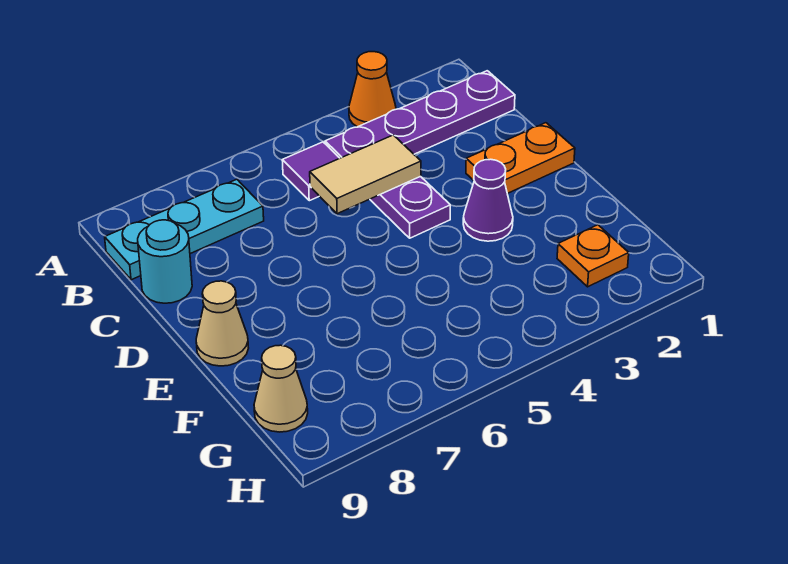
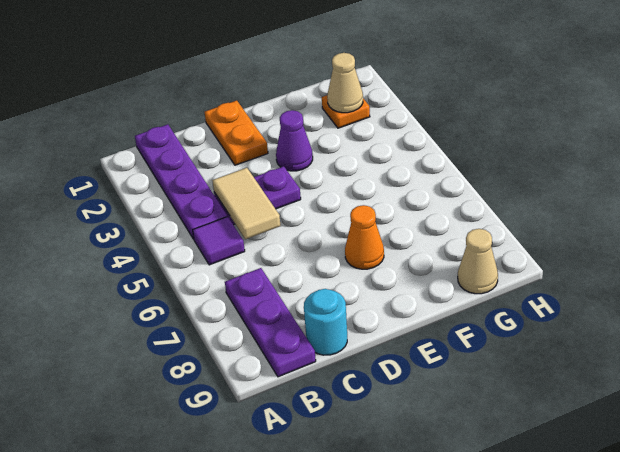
orange 1x1 cone [349,52,396,127] -> orange 1x1 cone moved to [345,205,384,269]
cyan 1x3 plate [105,179,264,280] -> purple 1x3 plate [225,268,316,377]
tan 1x1 cone [196,281,248,366] -> tan 1x1 cone moved to [327,53,363,113]

